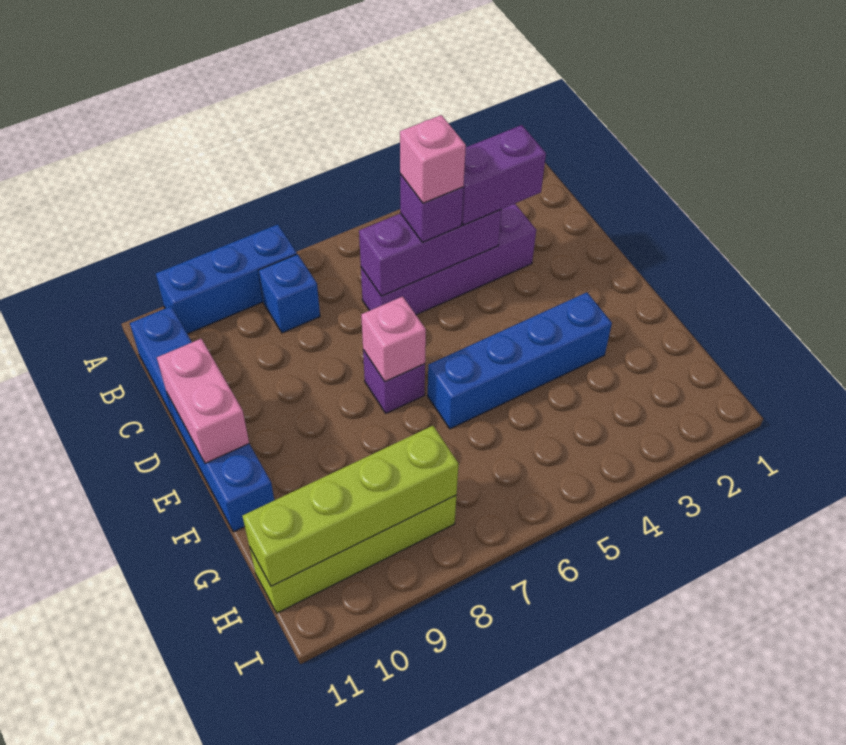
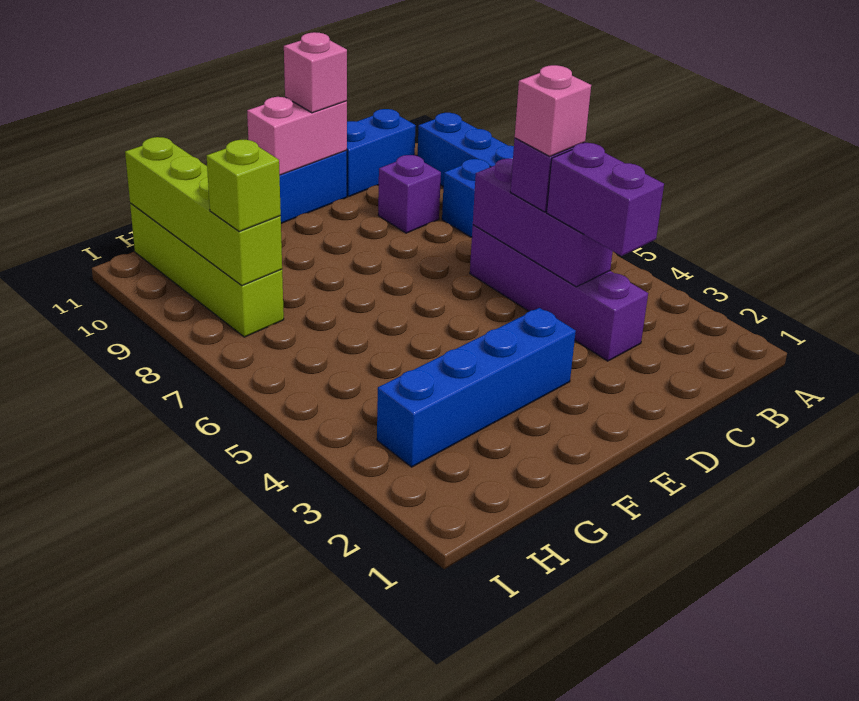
purple 1x1 brick [363,350,425,413] -> purple 1x1 brick moved to [378,155,441,233]
pink 1x1 brick [361,296,426,382] -> pink 1x1 brick moved to [284,32,347,113]
blue 1x4 brick [428,292,612,429] -> blue 1x4 brick turned to [377,308,576,467]
none -> lime 1x1 brick [207,140,281,231]

